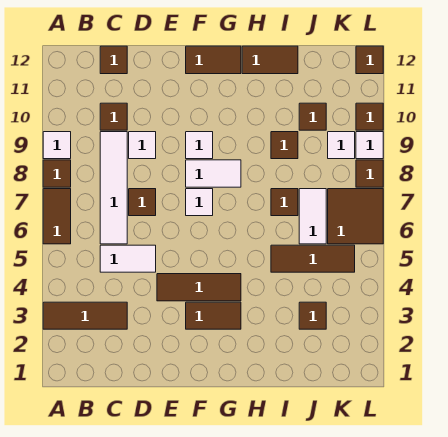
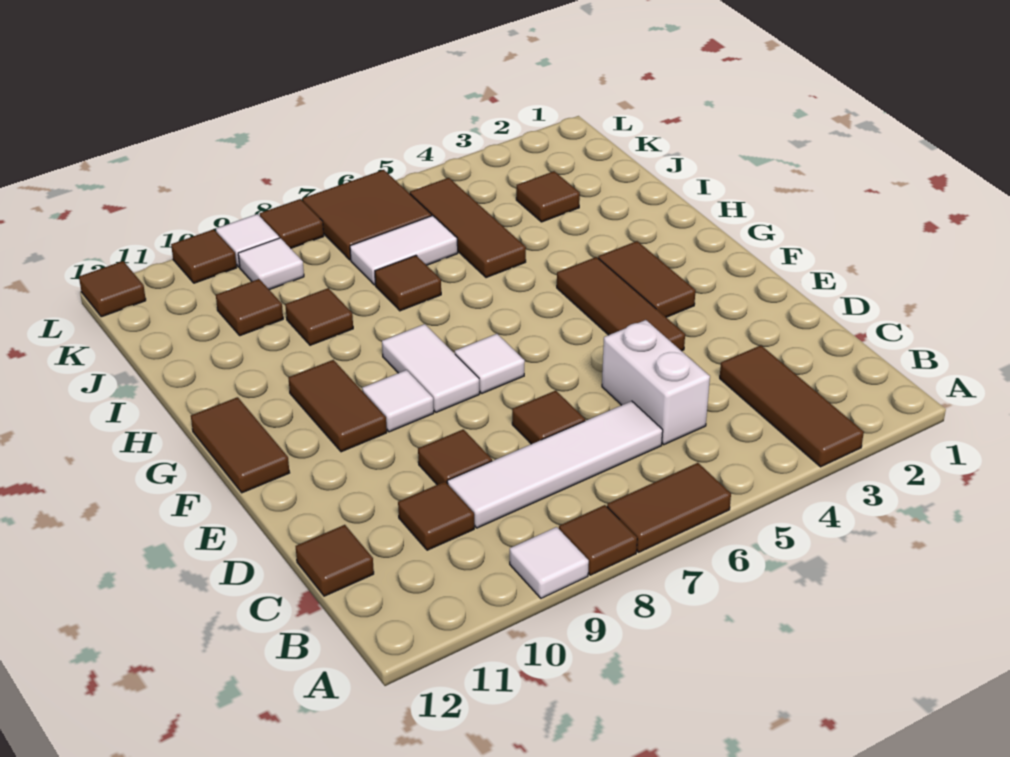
white 1x2 tile [100,245,156,272] -> white 1x2 brick [602,320,710,445]
white 1x1 tile [129,132,156,159] -> brown 1x1 tile [418,429,492,485]
brown 1x2 tile [242,46,298,74] -> brown 1x2 tile moved to [288,360,387,452]

